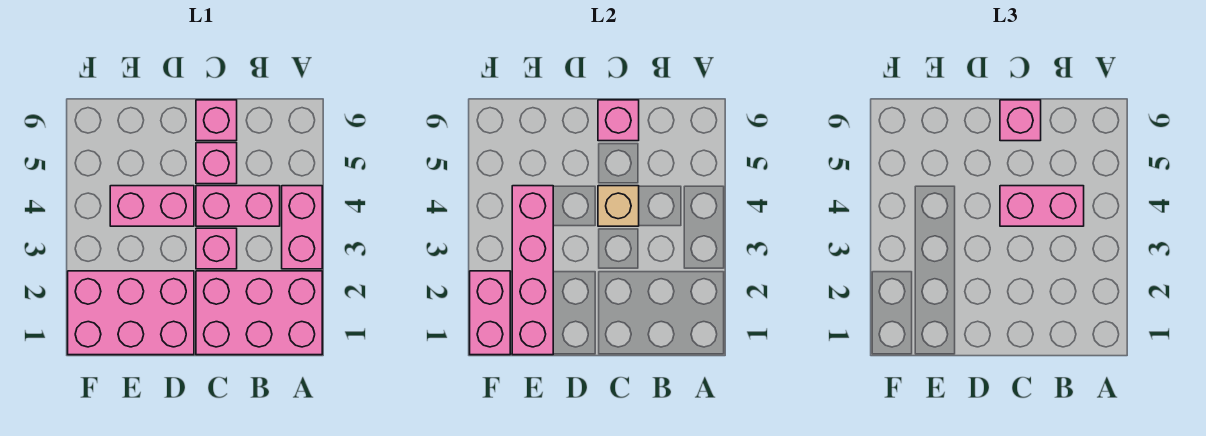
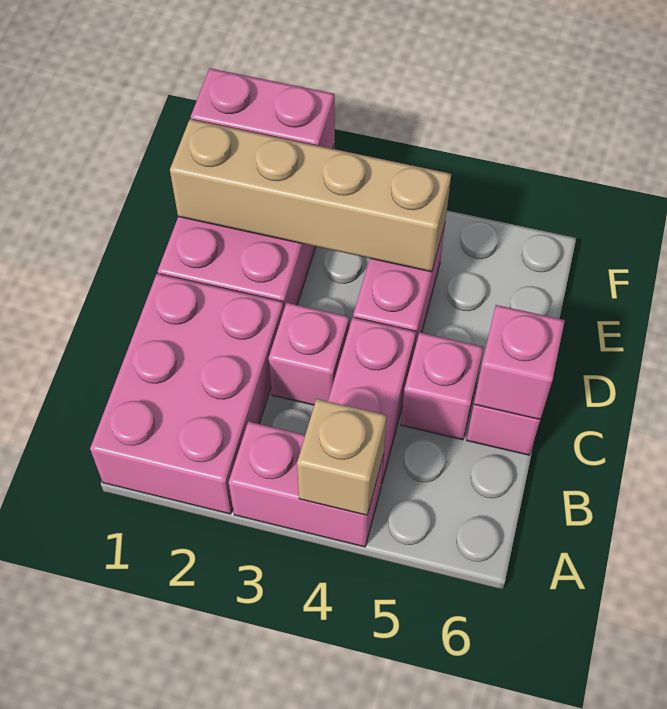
pink 1x2 brick [1000,186,1084,226] -> none
tan 1x1 brick [598,186,639,226] -> tan 1x1 brick moved to [297,399,387,515]
pink 1x1 brick [1000,100,1041,141] -> none
pink 1x4 brick [512,186,553,355] -> tan 1x4 brick [170,119,451,272]

